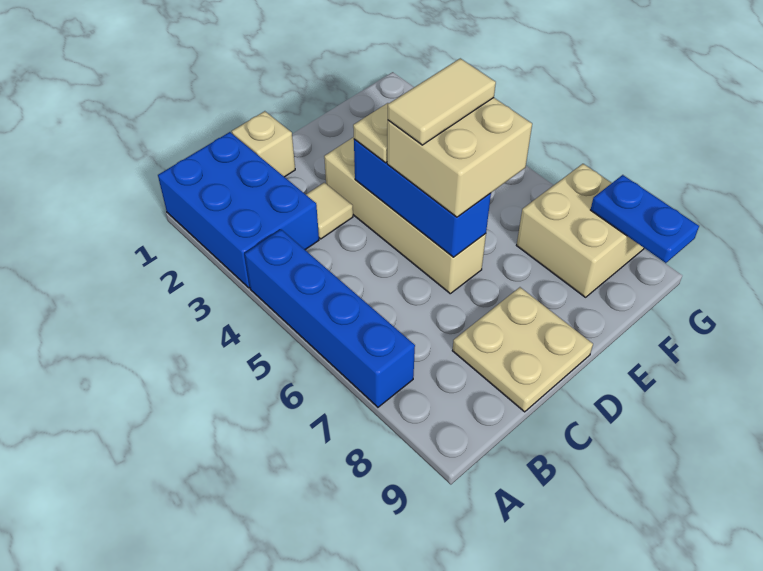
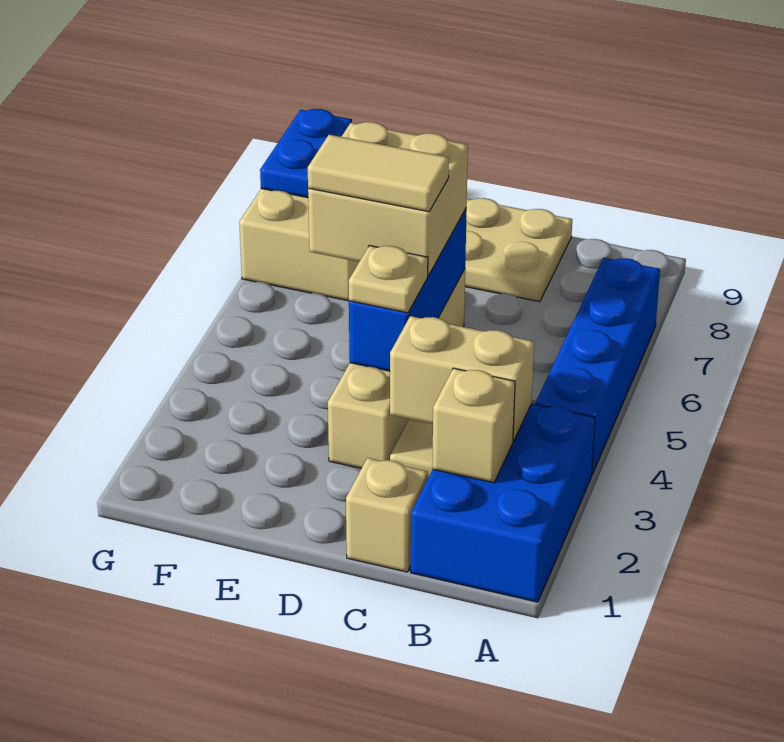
none -> tan 1x1 brick [432,368,515,483]
none -> tan 1x2 brick [390,316,534,441]

